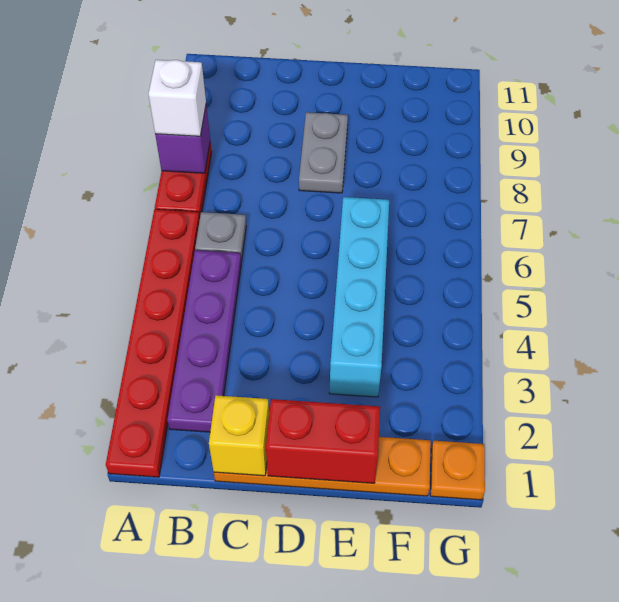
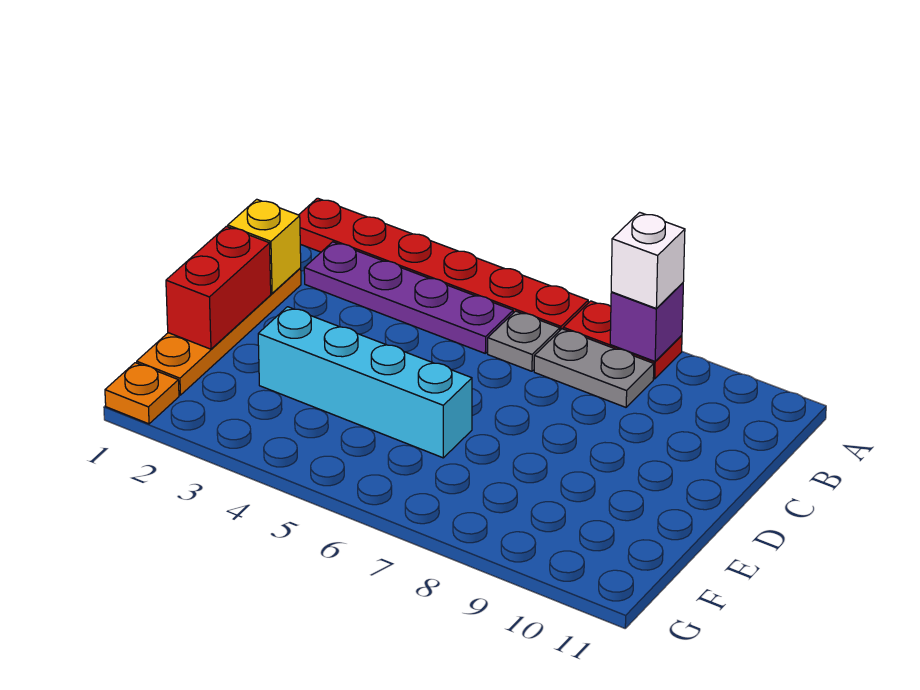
grey 1x2 plate [299,112,348,193] -> grey 1x2 plate moved to [534,329,654,407]

